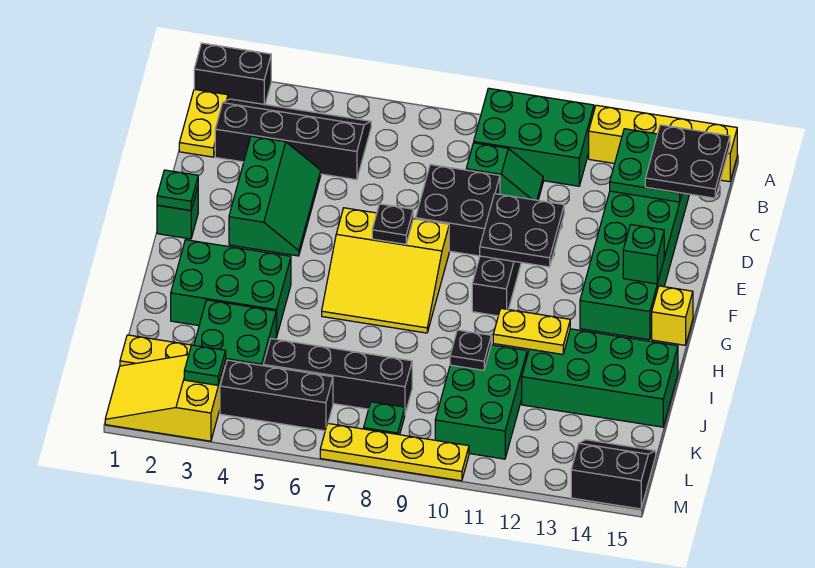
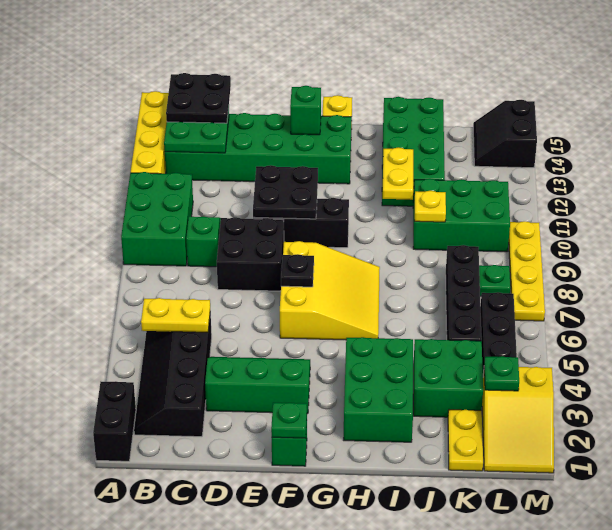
yellow 1x2 plate [179,89,228,157] -> yellow 1x2 plate moved to [141,298,210,332]
black 1x1 plate [450,330,491,370] -> yellow 1x1 plate [415,191,446,222]

